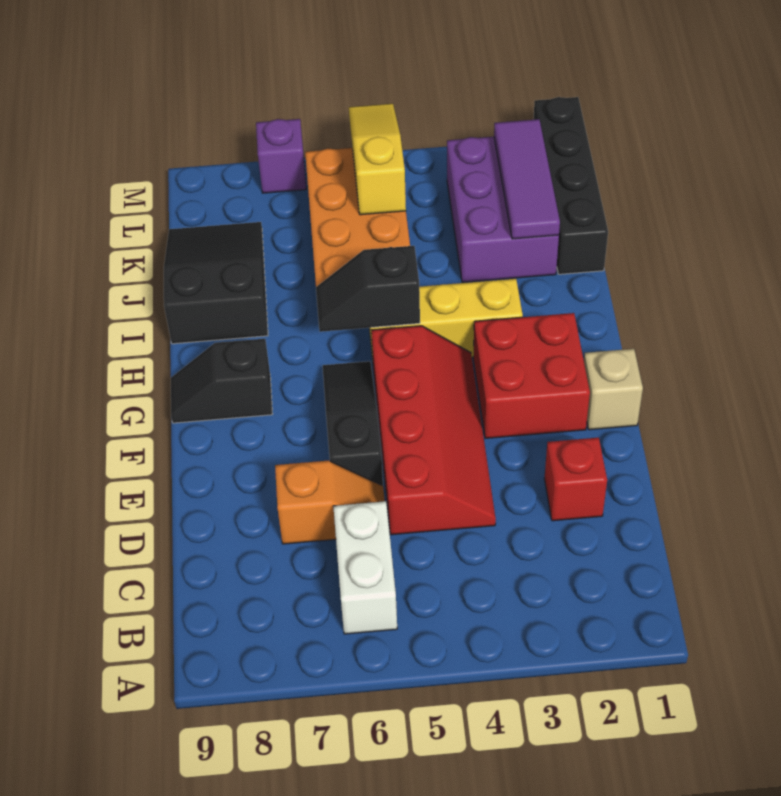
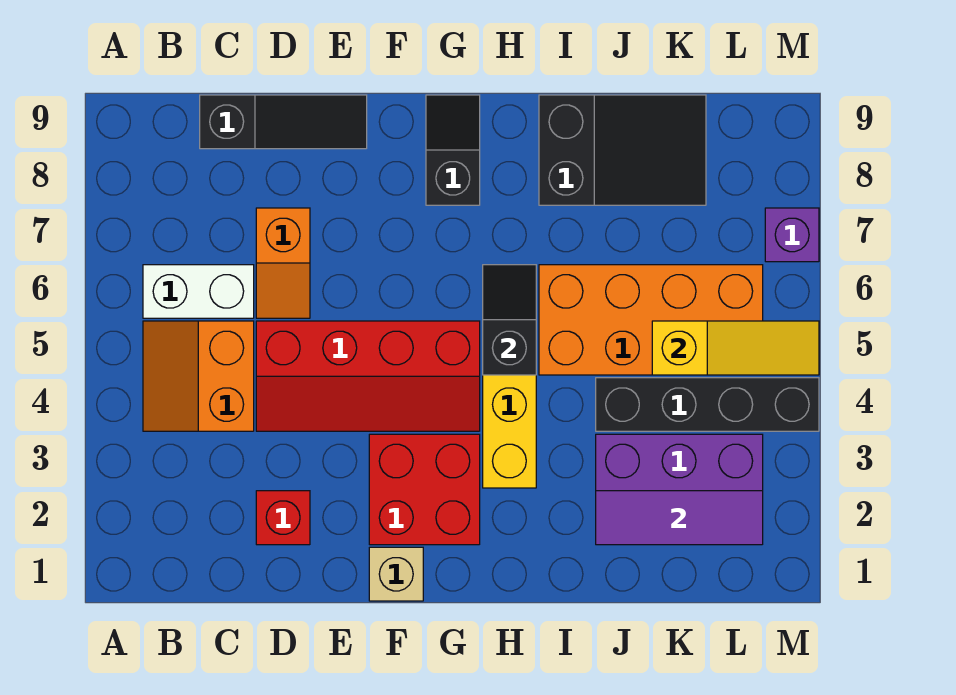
none -> orange 2x2 slope [143,321,254,431]
black 1x3 slope [323,361,383,486] -> black 1x3 slope moved to [200,95,367,149]
black 1x4 brick [533,97,608,274] -> black 1x4 brick moved to [596,378,819,431]

